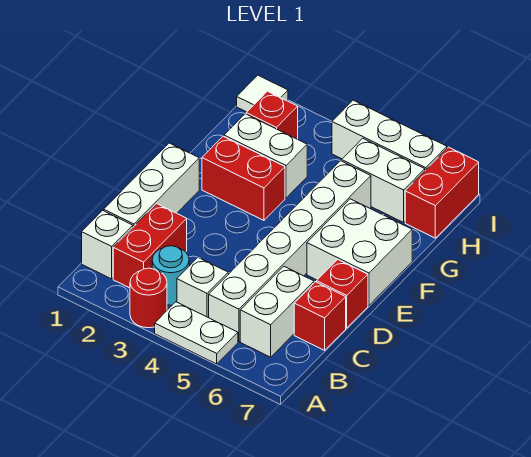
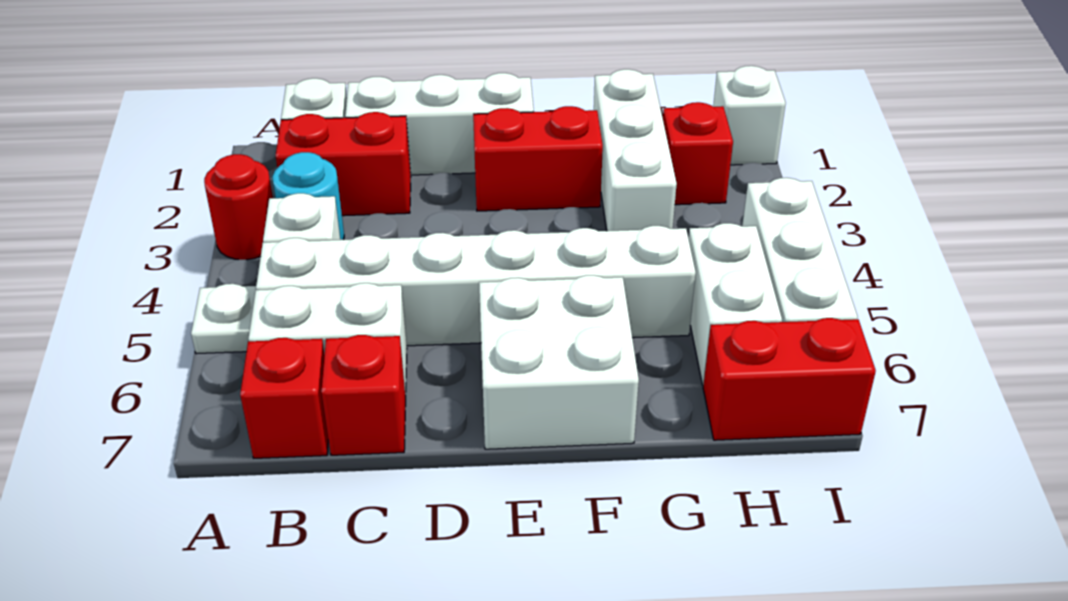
white 1x2 plate [155,302,238,364] -> white 1x1 plate [191,284,256,354]
red 1x1 brick [317,259,368,328] -> red 1x1 brick moved to [240,338,328,458]
red 1x2 brick [202,136,285,220] -> red 1x2 brick turned to [473,106,603,211]
white 1x2 brick [224,114,307,198] -> white 1x3 brick [594,69,677,231]
white 1x1 tile [237,75,288,112] -> white 1x1 brick [713,66,786,165]

